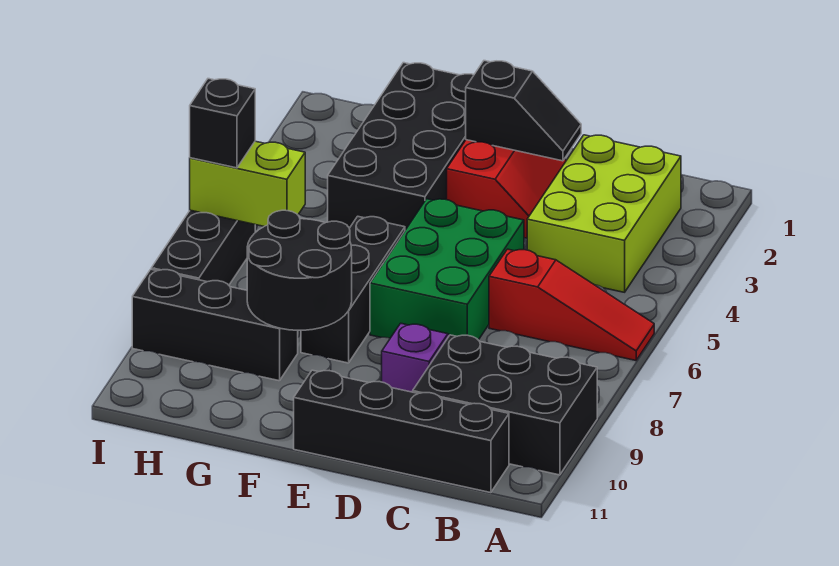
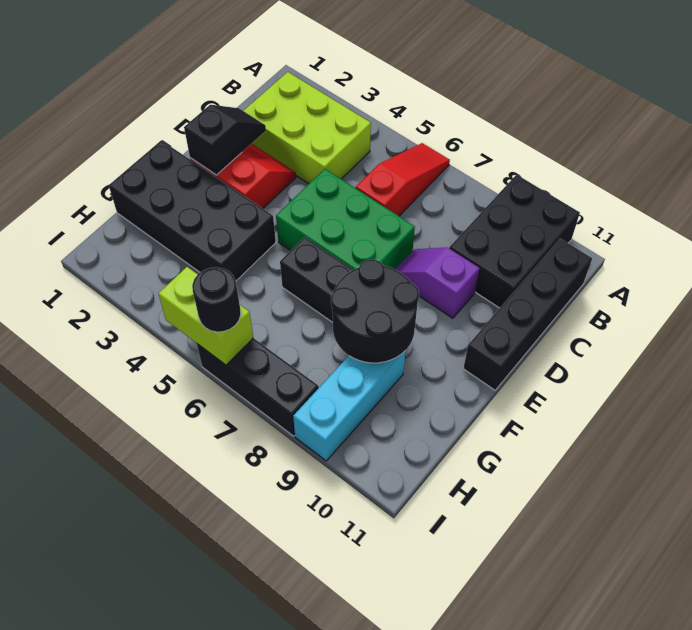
black 1x3 brick [132,269,298,381] -> cyan 1x3 brick [293,351,406,461]
lime 1x2 brick [190,141,305,226] -> lime 1x2 brick turned to [159,267,253,365]
black 1x1 brick [190,79,255,168] -> black 1x1 round brick [192,267,241,332]

